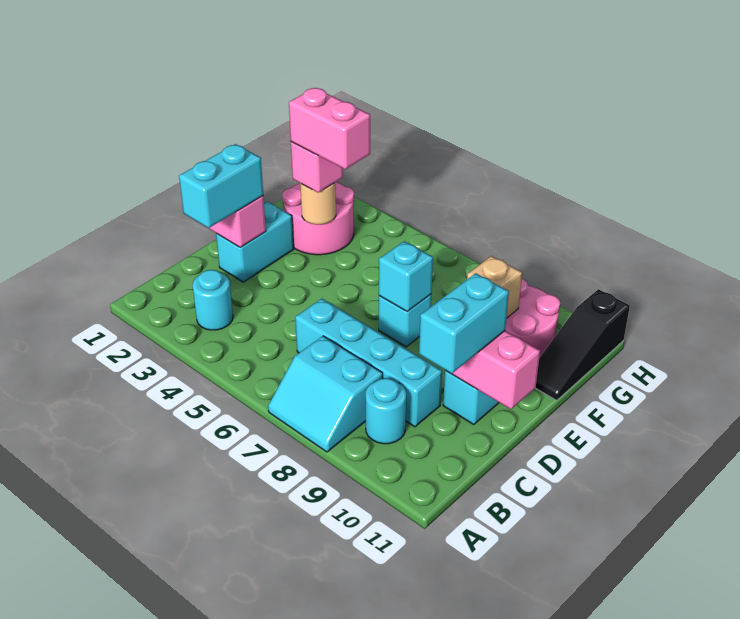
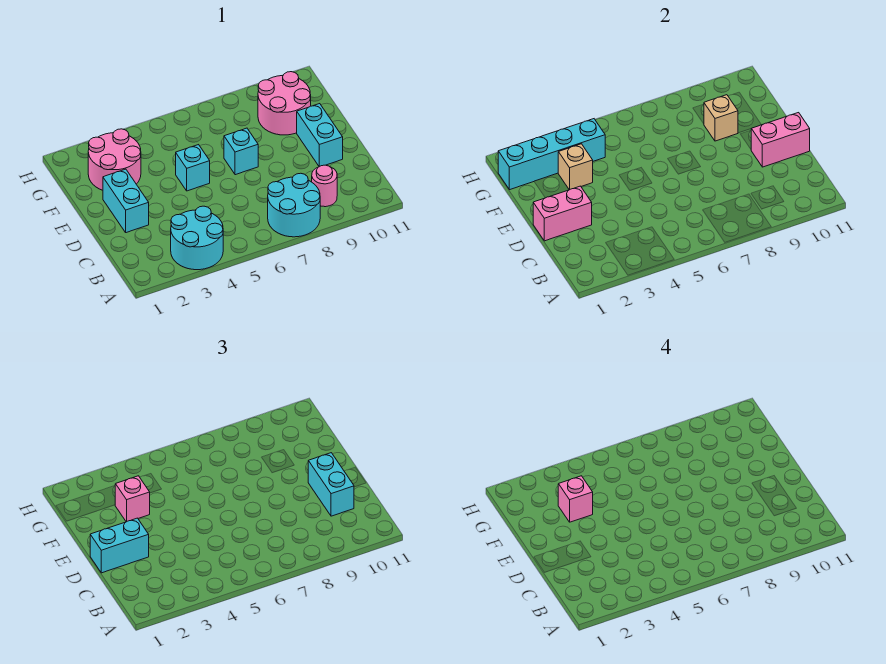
cyan 2x2 slope [268,336,383,452] -> cyan 2x2 round brick [268,173,320,237]
cyan 1x1 round brick [193,270,233,330] -> cyan 2x2 round brick [171,206,223,270]
cyan 1x1 round brick [366,378,406,444] -> pink 1x1 round brick [312,165,337,207]
cyan 1x2 brick [179,144,263,228] -> cyan 1x2 brick turned to [90,518,149,573]
cyan 1x4 brick [295,299,442,427] -> cyan 1x4 brick moved to [498,119,605,190]
cyan 1x1 brick [379,241,433,312] -> cyan 1x1 brick moved to [176,145,210,191]
tan 1x1 round brick [300,183,336,225] -> tan 1x1 brick [558,144,593,190]
pink 1x2 brick [289,88,370,169] -> pink 1x1 brick [558,476,593,522]
black 1x3 slope [536,289,630,400] -> none

